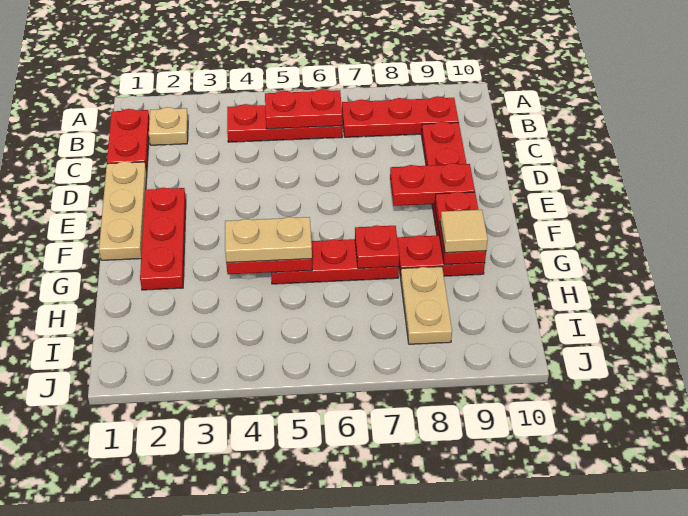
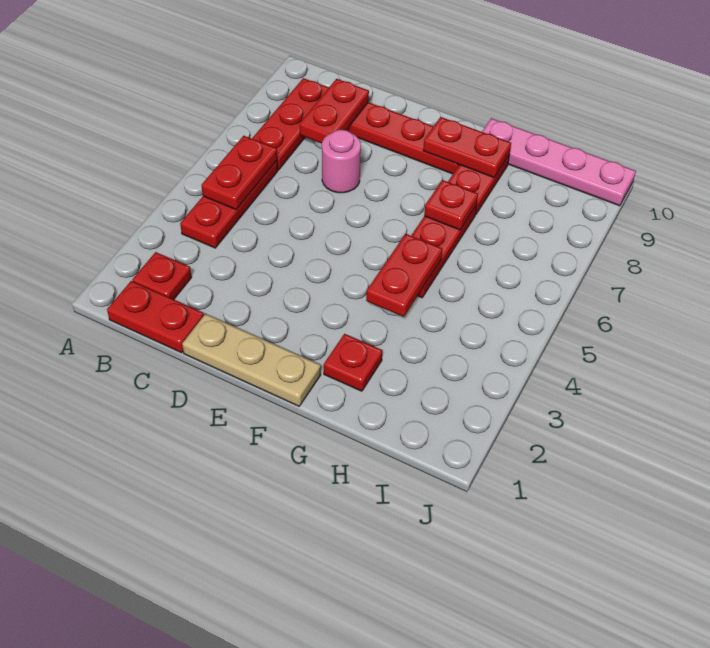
tan 1x1 plate [149,107,188,145] -> red 1x1 plate [132,252,191,299]
none -> pink 1x1 round brick [322,130,361,193]
red 1x3 plate [140,188,186,290] -> red 1x1 plate [324,334,382,391]
red 1x2 plate [390,163,475,206] -> red 1x2 plate moved to [299,79,369,143]
tan 1x2 plate [225,217,312,263] -> none
tan 1x1 tile [440,210,488,253] -> none
none -> pink 1x4 plate [482,118,636,206]
tan 1x2 plate [401,267,452,344] -> none

